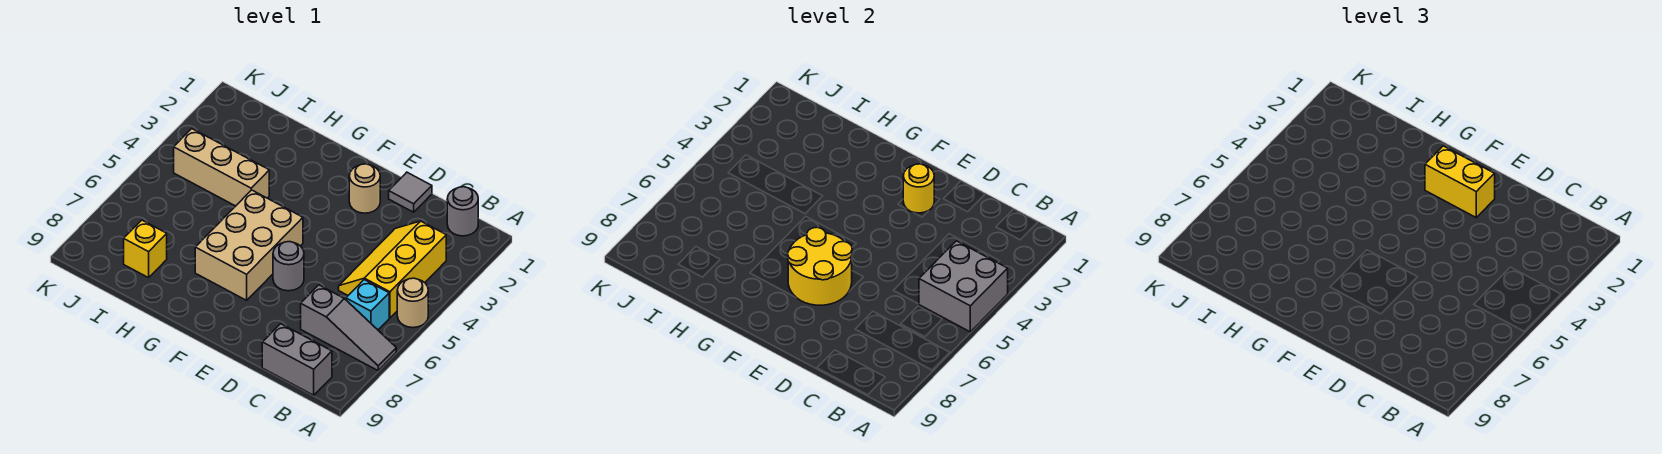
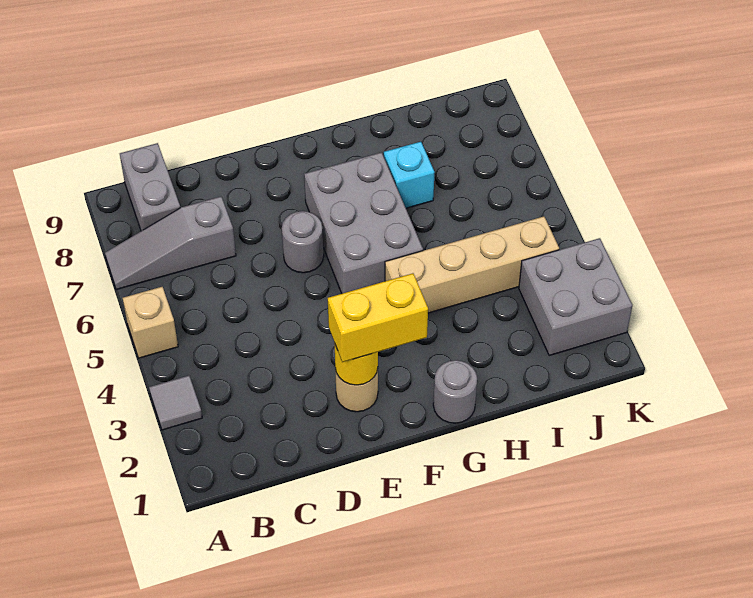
grey 2x2 brick [919,241,1008,332] -> grey 2x2 brick moved to [519,238,632,356]
tan 1x1 round brick [397,278,428,328] -> tan 1x1 brick [123,287,178,358]
grey 1x1 round brick [447,187,478,236] -> grey 1x1 round brick moved to [433,360,477,423]
yellow 2x3 slope [339,221,446,318] -> none
cyan 1x1 brick [346,280,389,330] -> cyan 1x1 brick moved to [384,142,435,208]
grey 1x2 brick [262,324,332,395] -> grey 1x2 brick turned to [120,143,180,231]
grey 1x1 tile [389,172,432,212] -> grey 1x1 tile moved to [149,376,202,430]
yellow 2x2 round brick [788,227,852,305] -> none
tan 2x3 brick [195,190,303,300] -> grey 2x3 brick [304,152,423,294]
tan 1x3 brick [174,129,269,206] -> tan 1x4 brick [385,216,559,313]
yellow 1x1 brick [124,220,167,278] -> none

